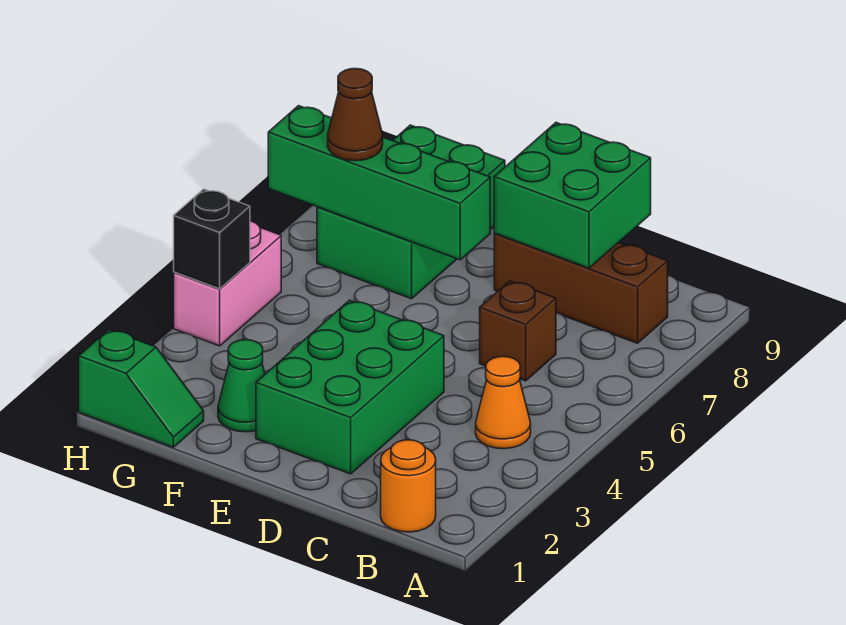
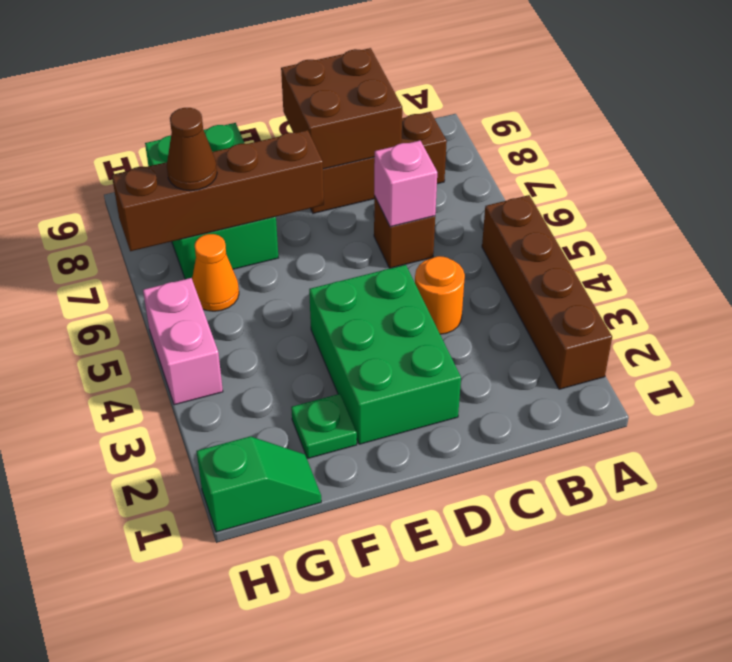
none -> brown 1x4 brick [482,195,612,389]
orange 1x1 round brick [381,440,436,532] -> orange 1x1 round brick moved to [415,256,465,334]
orange 1x1 cone [476,356,531,449] -> orange 1x1 cone moved to [192,234,239,311]
none -> pink 1x1 brick [374,141,437,227]
green 2x2 brick [494,123,651,268] -> brown 2x2 brick [281,48,402,169]
green 1x4 brick [268,106,490,260] -> brown 1x4 brick [112,130,324,251]
green 1x1 cone [218,340,265,432] -> green 1x1 plate [291,394,357,459]
black 1x1 brick [174,189,250,289] -> none

